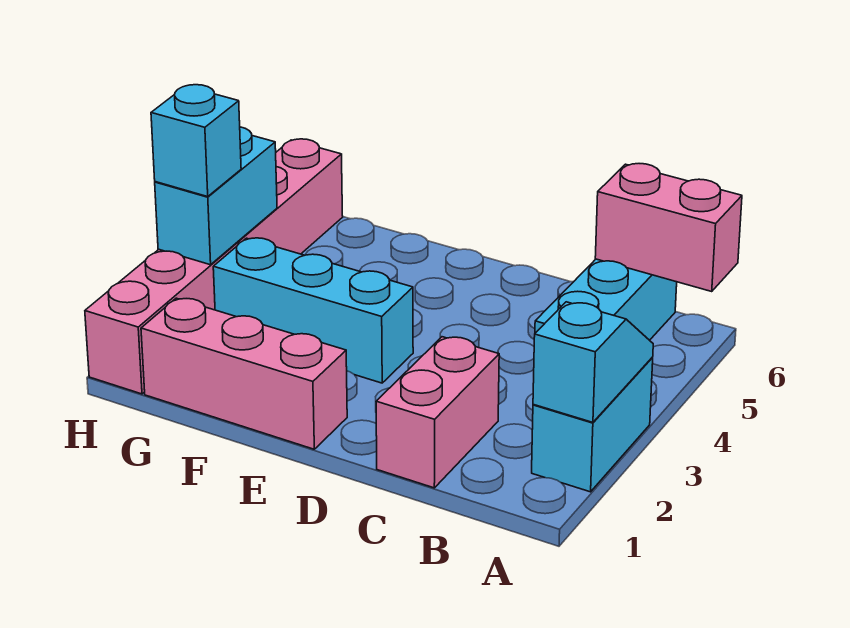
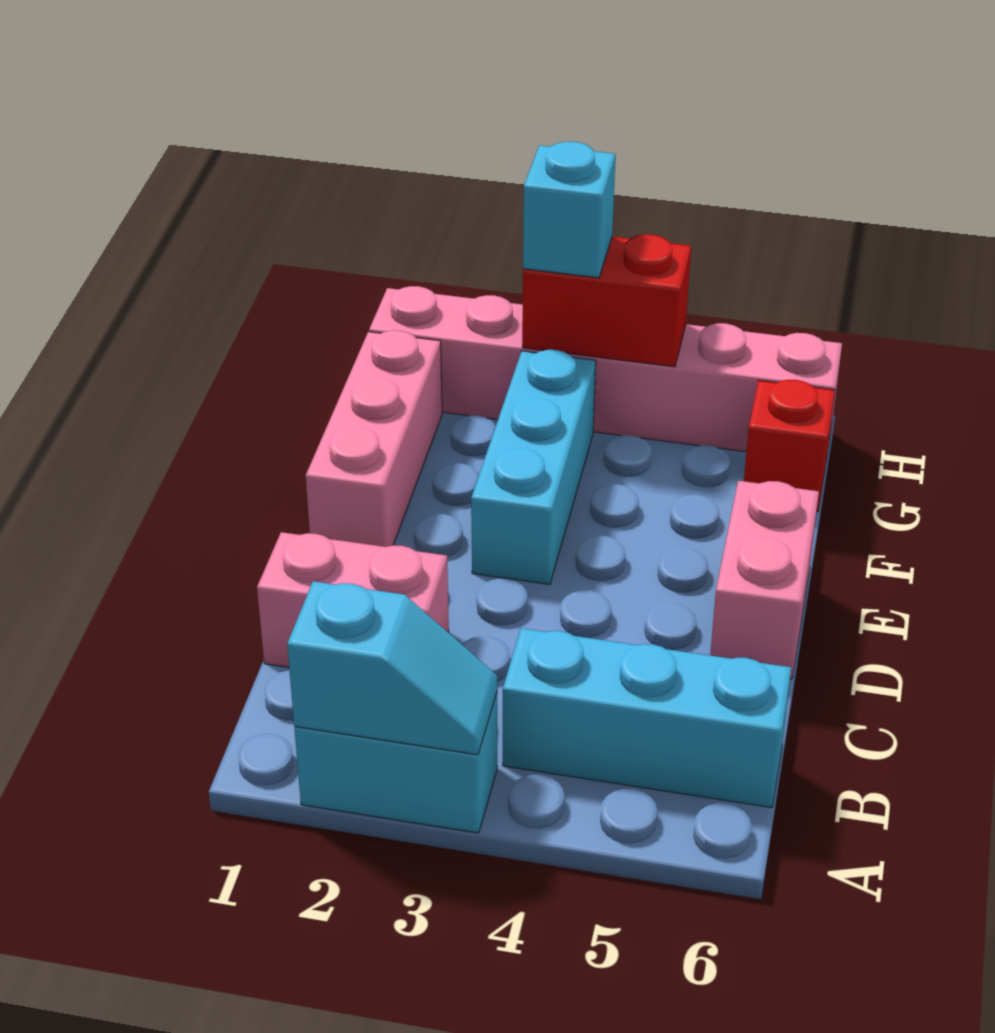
pink 1x2 brick [595,164,742,291] -> pink 1x2 brick moved to [710,481,819,679]
none -> red 1x1 brick [744,380,835,512]
cyan 1x2 brick [155,127,277,265] -> red 1x2 brick [522,235,691,367]

